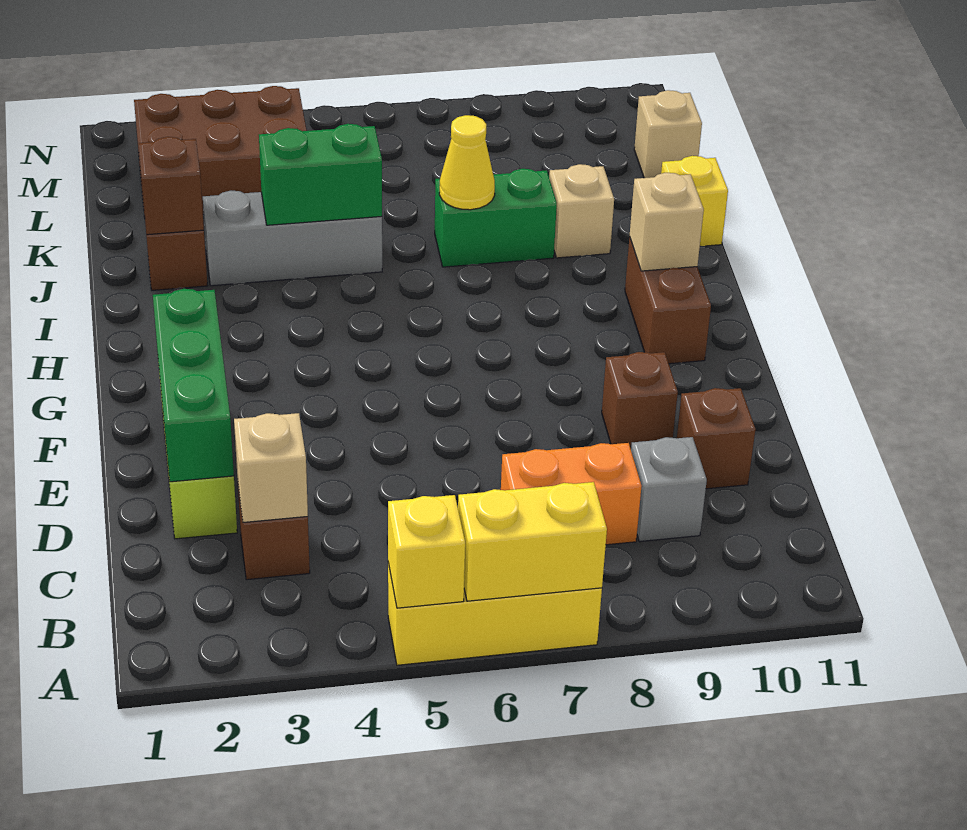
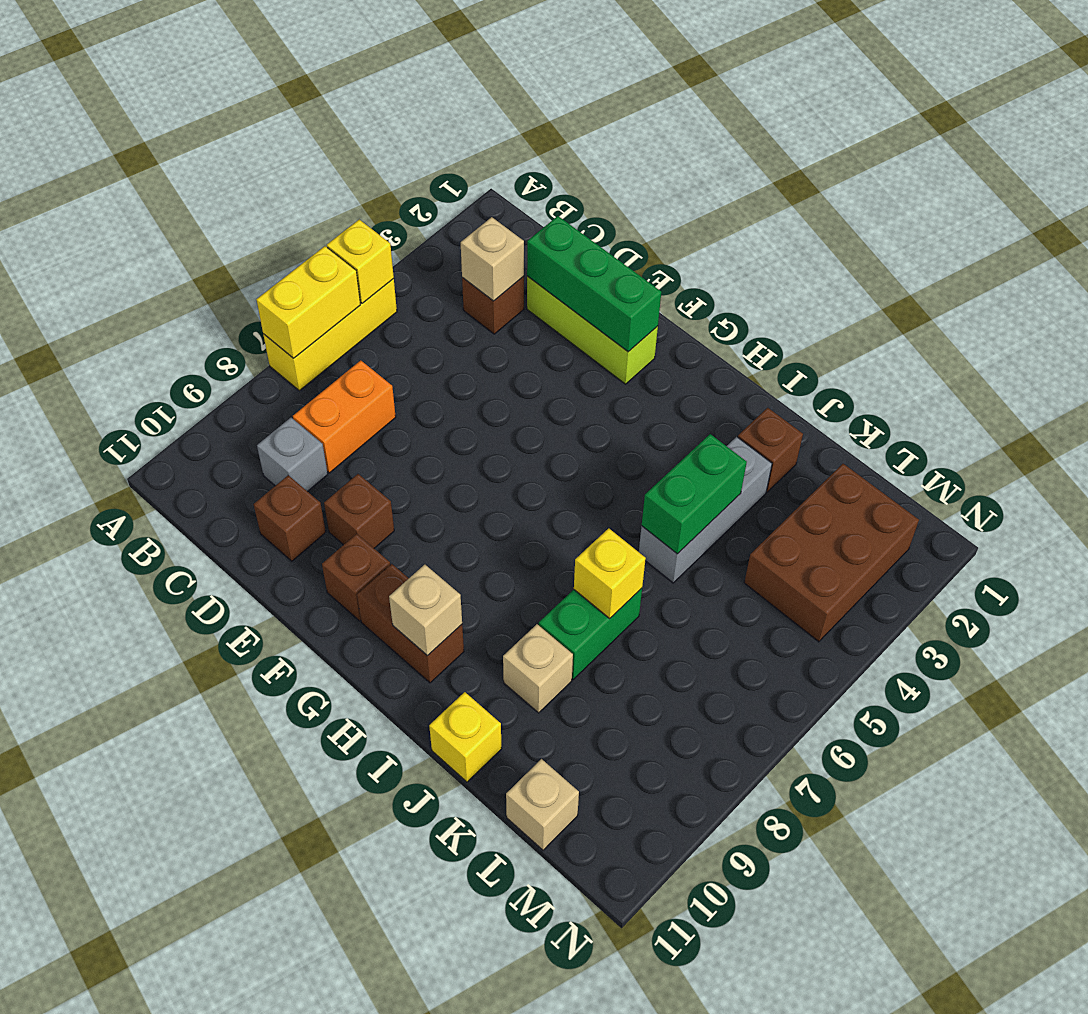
brown 1x1 brick [138,137,204,235] -> brown 1x1 brick moved to [322,534,390,621]
yellow 1x1 cone [439,115,495,210] -> yellow 1x1 brick [574,528,646,618]

